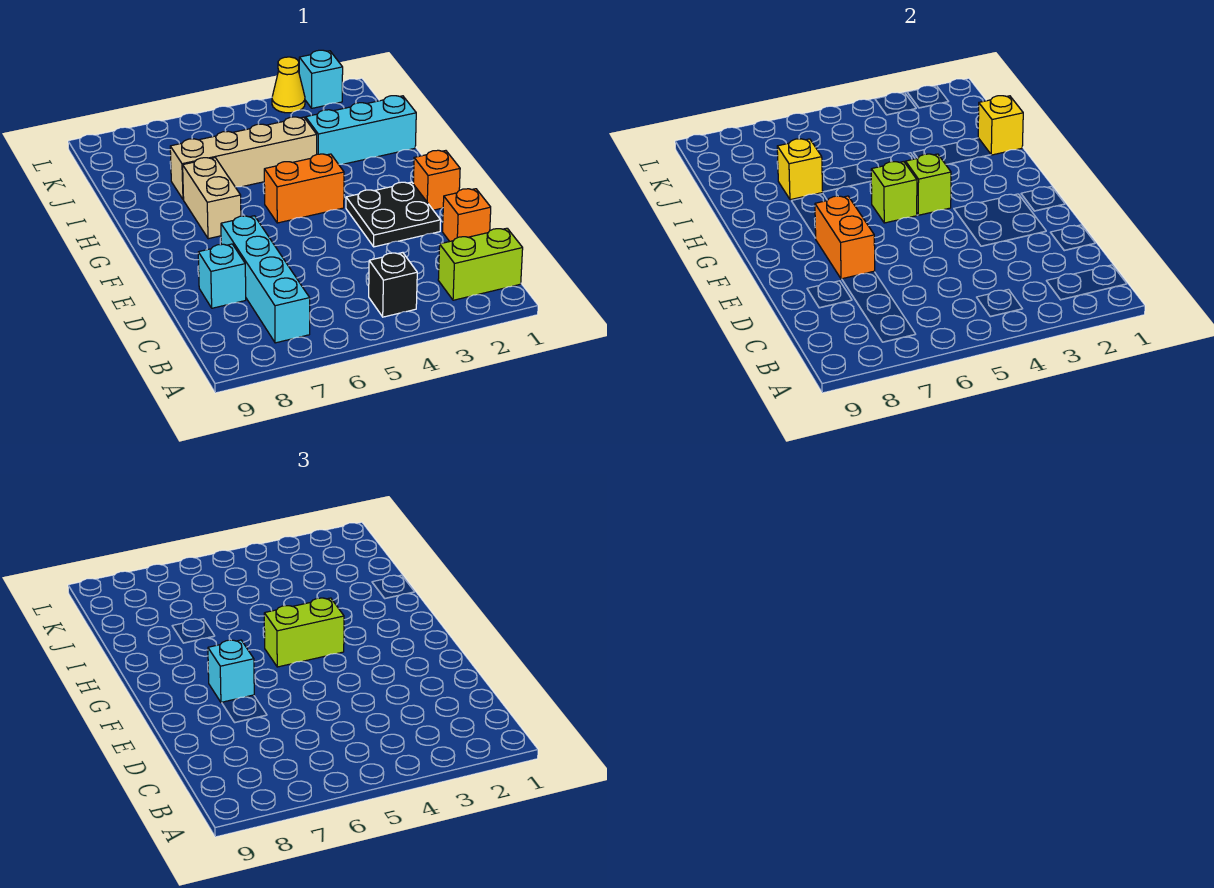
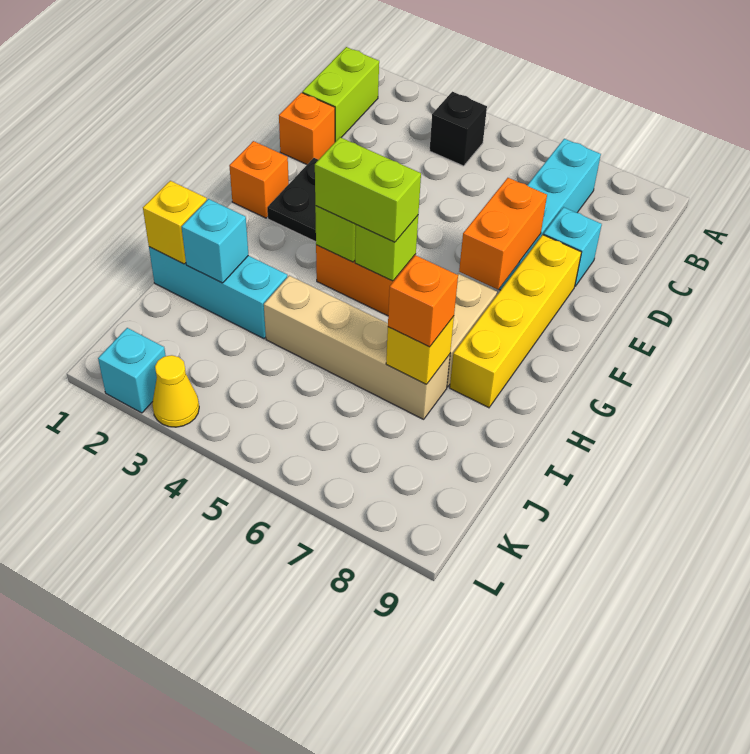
lime 1x2 brick [438,228,523,300] -> lime 1x2 brick turned to [302,47,379,142]
none -> yellow 1x4 brick [450,235,581,408]
cyan 1x1 brick [208,640,254,703] -> cyan 1x1 brick moved to [182,199,248,283]
none -> orange 1x1 brick [388,255,458,347]

